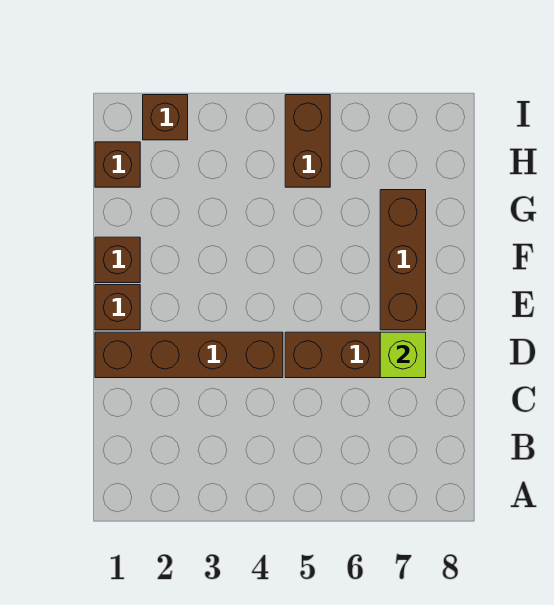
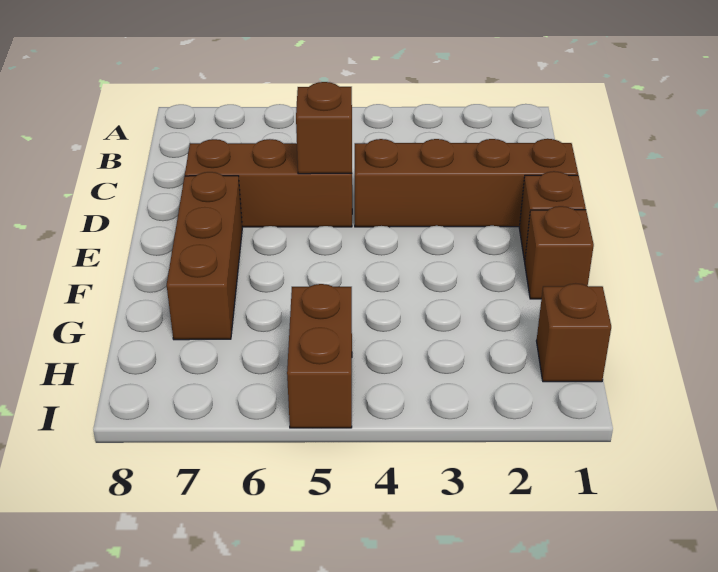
lime 1x1 brick [380,332,426,378] -> none
brown 1x1 brick [143,95,188,140] -> brown 1x1 brick moved to [296,82,352,174]

